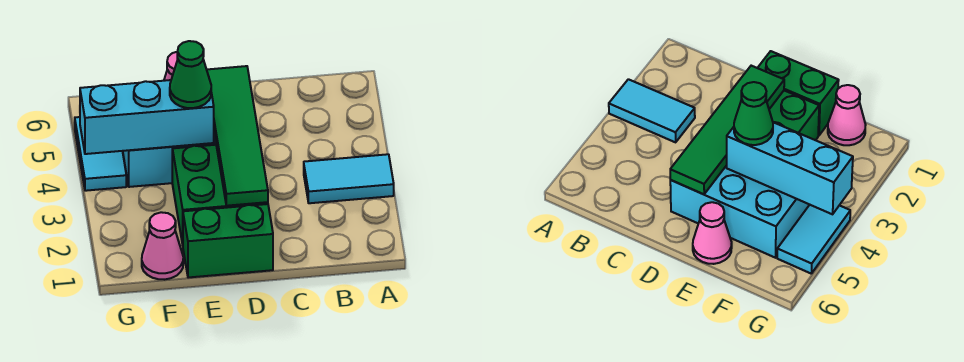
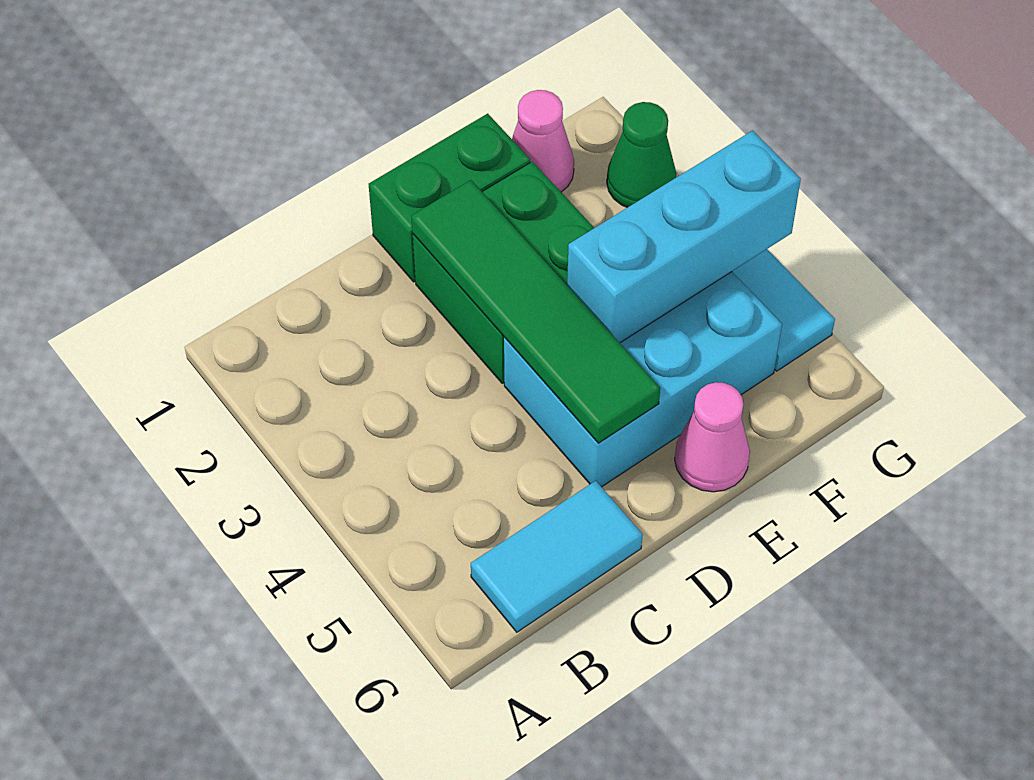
cyan 1x2 tile [304,154,394,203] -> cyan 1x2 tile moved to [471,481,643,632]
green 1x1 cone [170,41,211,108] -> green 1x1 cone moved to [607,102,676,208]

